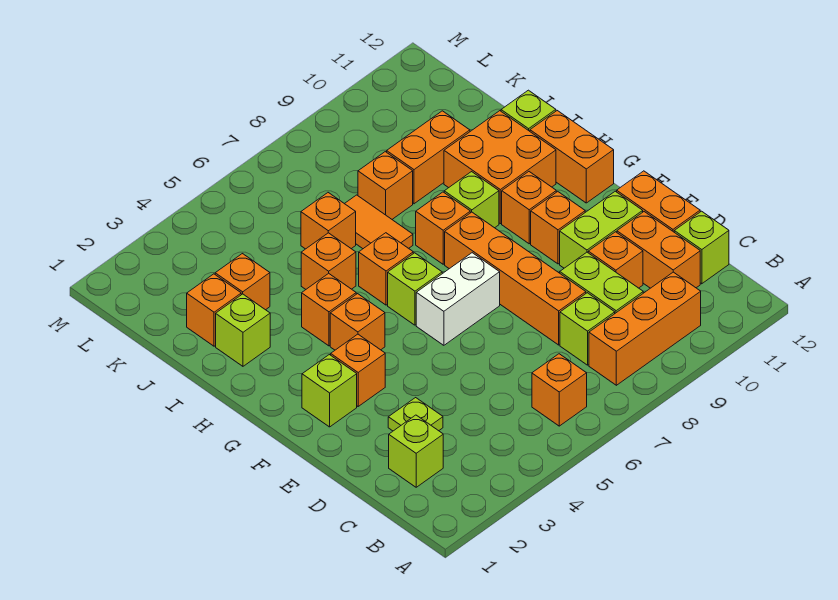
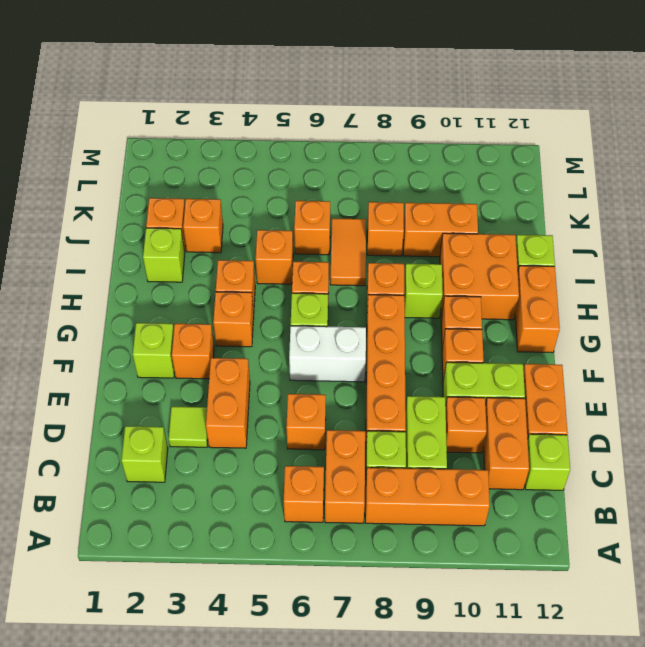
none -> orange 1x2 brick [325,430,365,523]
lime 1x1 plate [388,398,443,431] -> lime 1x1 tile [169,407,208,447]
none -> orange 1x2 brick [206,358,250,448]
none -> orange 1x1 brick [286,394,326,450]

